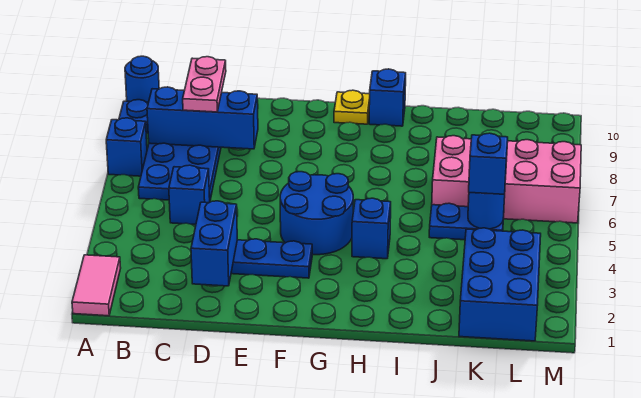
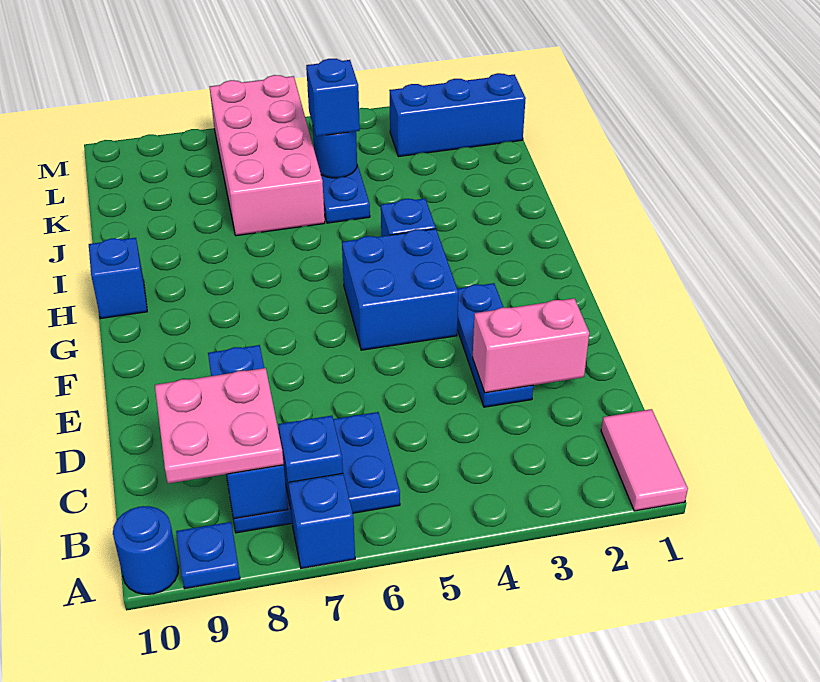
pink 1x2 tile [72,255,121,316] -> pink 1x2 tile turned to [601,409,688,511]
blue 1x1 brick [169,165,210,224] -> blue 1x1 brick moved to [278,416,343,508]
pink 1x2 plate [183,57,226,112] -> pink 2x2 plate [155,368,284,483]
blue 1x2 brick [191,201,237,286] -> pink 1x2 brick [473,298,589,393]
blue 2x2 round brick [280,172,353,255] -> blue 2x2 brick [342,229,458,350]
yellow 1x1 plate [334,90,370,124] -> none
blue 2x3 brick [459,228,541,341] -> blue 1x3 brick [389,73,526,157]

